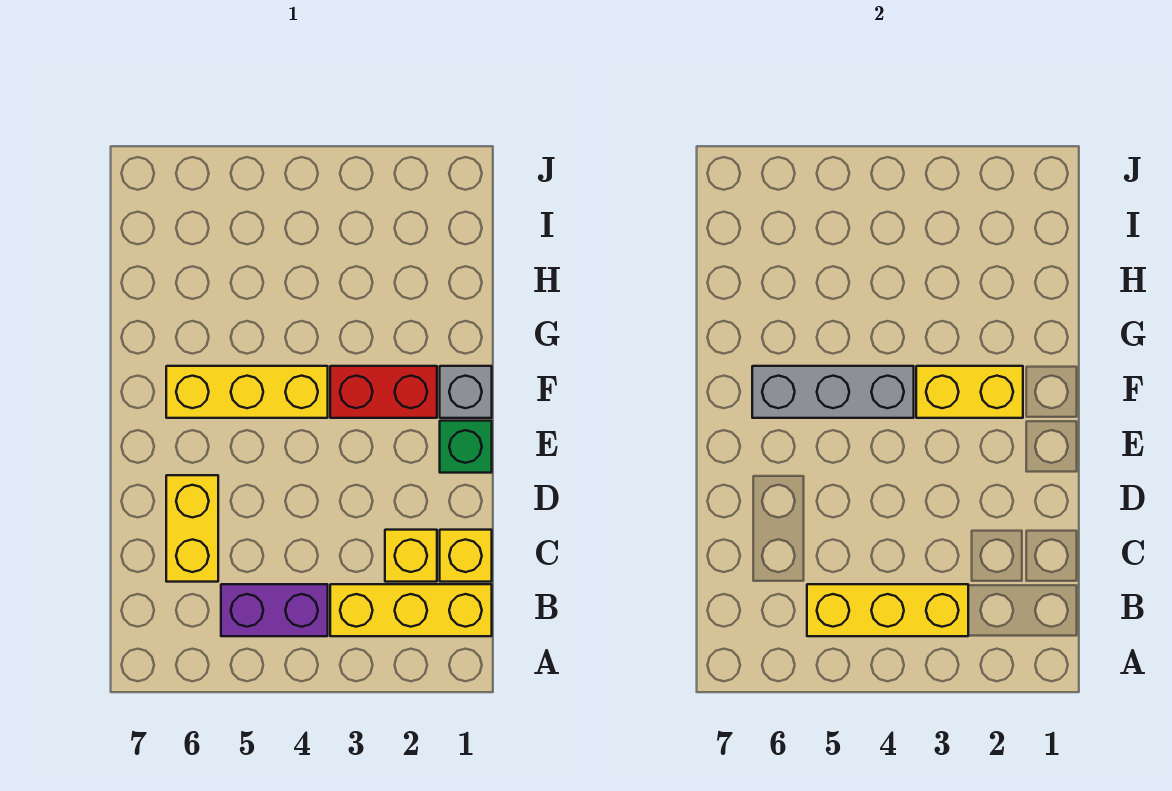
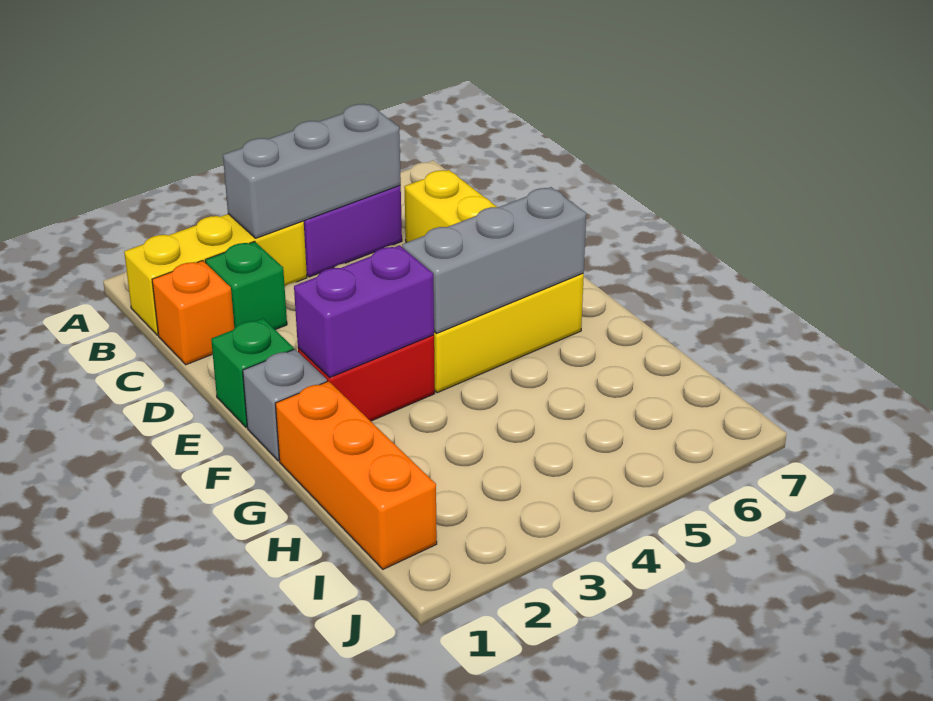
yellow 1x3 brick [807,584,968,636] -> grey 1x3 brick [223,104,401,238]
yellow 1x1 brick [440,530,492,582] -> orange 1x1 brick [152,261,234,365]
yellow 1x1 brick [385,530,437,582] -> green 1x1 brick [205,241,287,330]
yellow 1x2 brick [916,366,1023,418] -> purple 1x2 brick [294,245,434,377]
none -> orange 1x3 brick [275,381,437,569]

